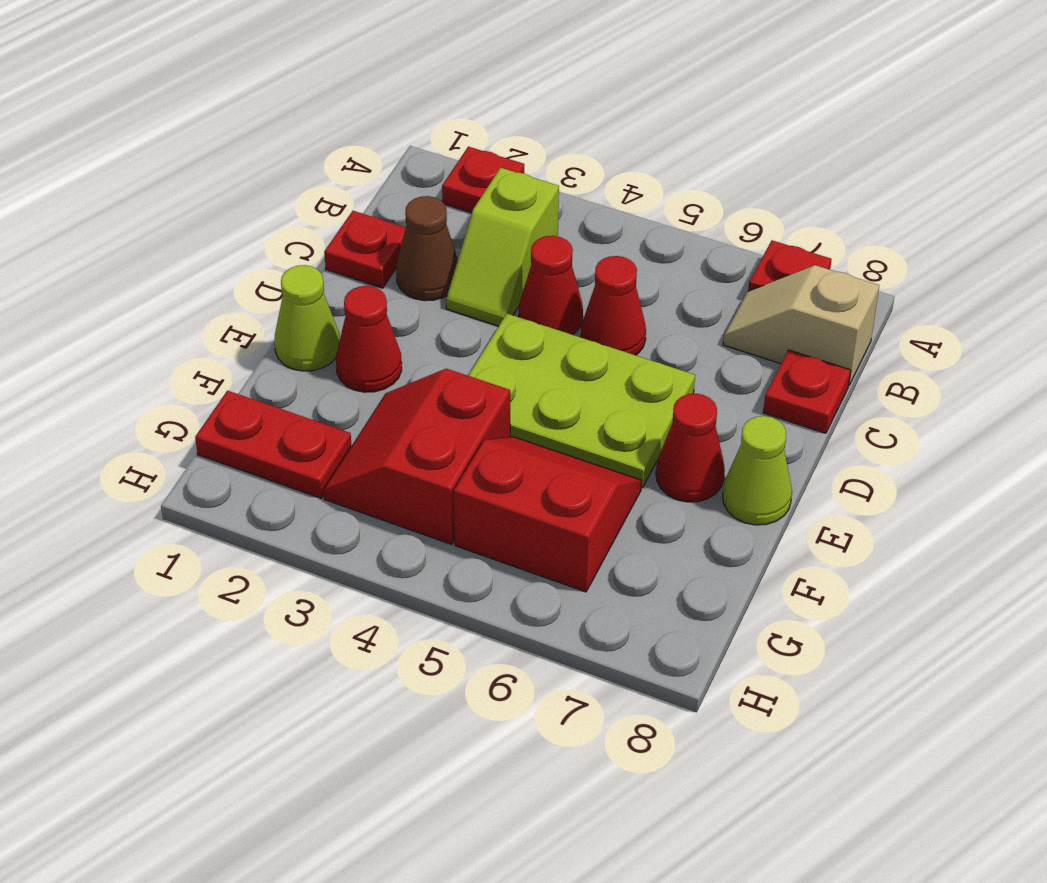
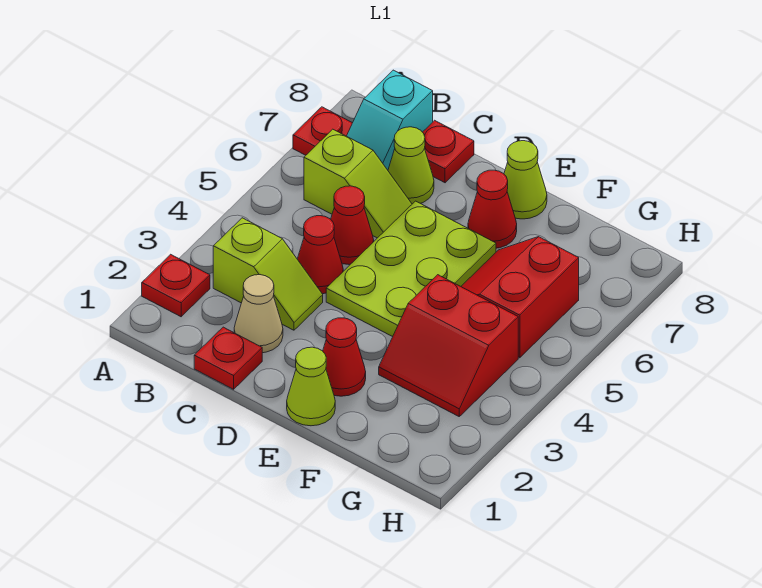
none -> lime 1x2 slope [304,129,412,238]
tan 1x2 slope [723,265,879,385] -> cyan 1x2 slope [347,70,433,170]
brown 1x1 cone [396,196,458,301] -> tan 1x1 cone [234,275,283,353]
none -> lime 1x1 cone [388,127,434,204]
red 1x2 plate [195,391,352,498] -> none

